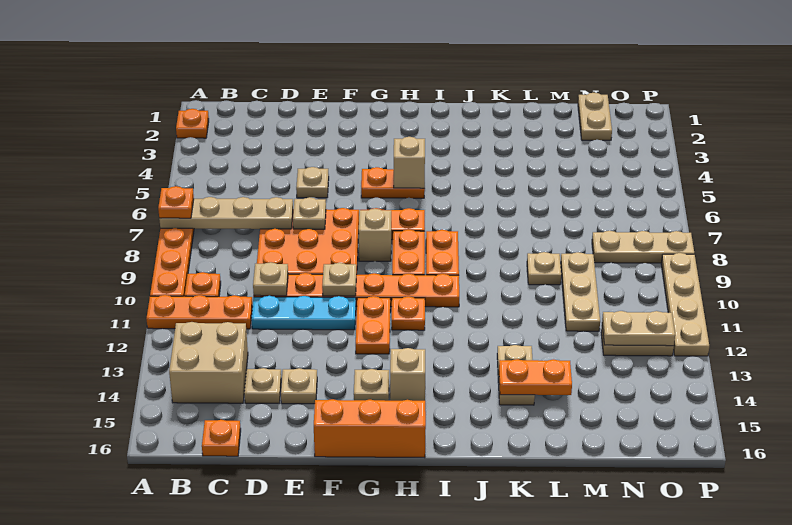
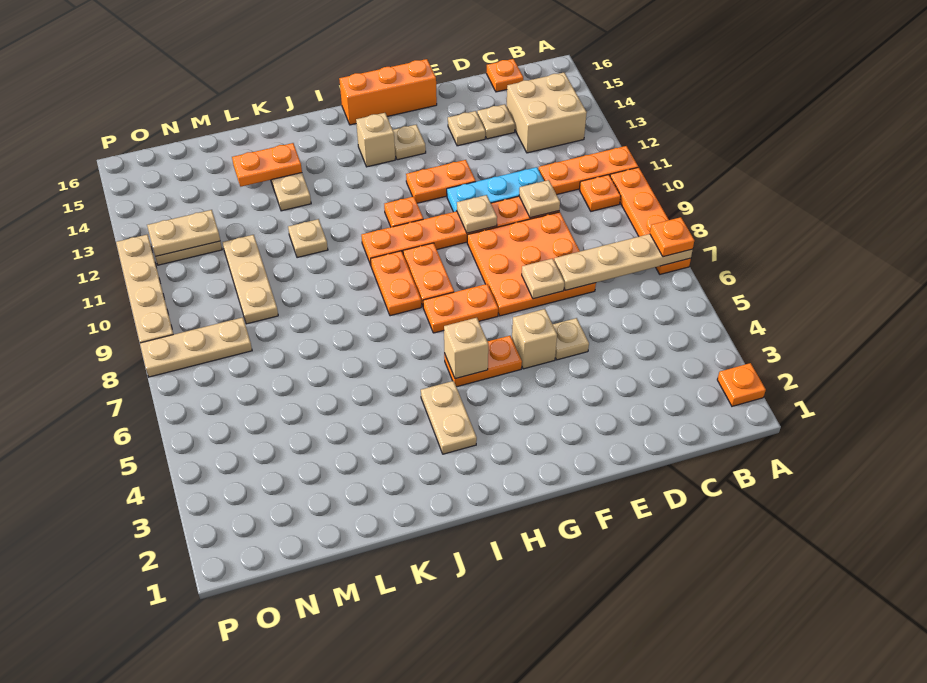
tan 1x1 brick [359,209,391,261] -> tan 1x1 brick moved to [512,309,557,369]
orange 1x2 plate [356,296,390,354] -> orange 1x2 plate turned to [406,160,476,203]
tan 1x1 plate [527,252,561,285] -> tan 1x1 plate moved to [288,219,328,258]
tan 1x2 plate [578,93,612,140] -> tan 1x2 plate moved to [421,381,477,454]

